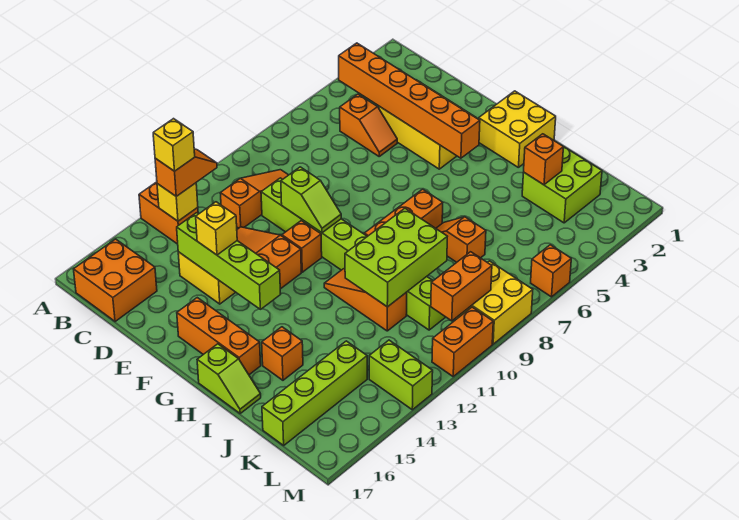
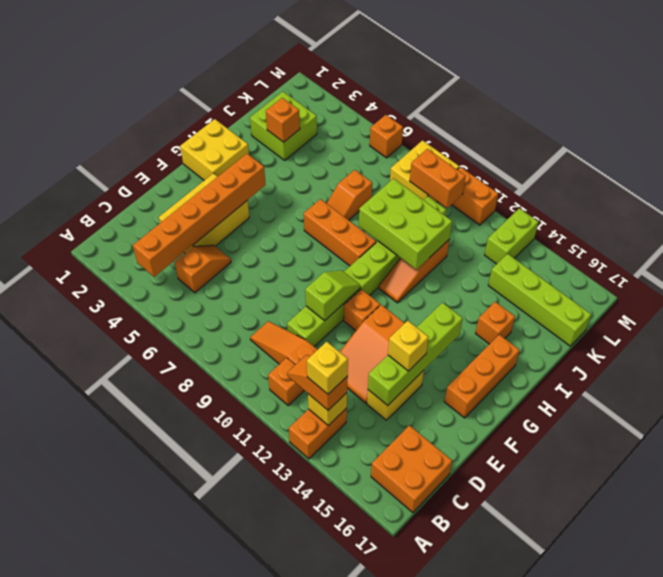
none -> orange 1x1 brick [268,358,304,405]
lime 1x2 slope [197,344,261,413] -> none

